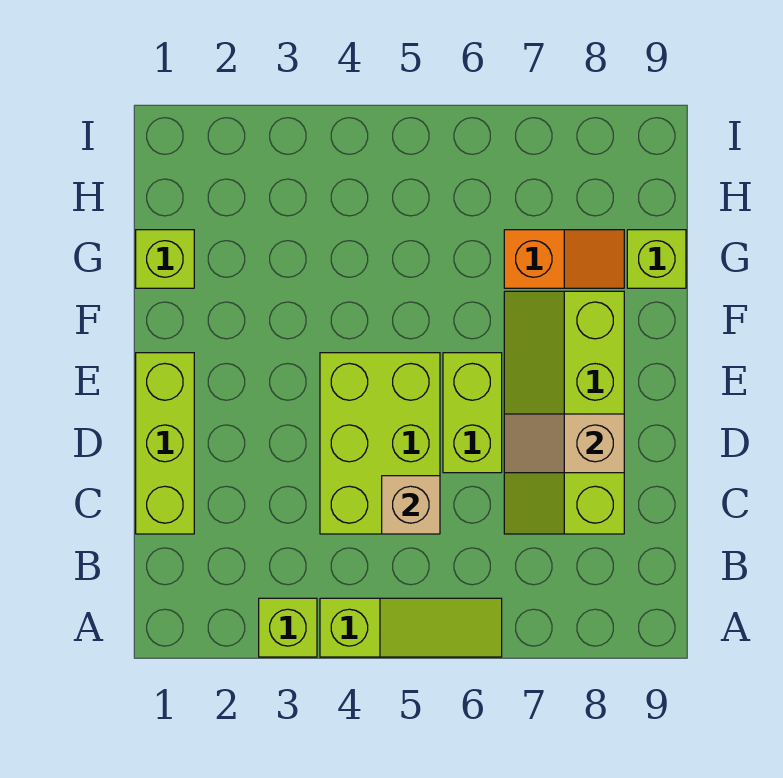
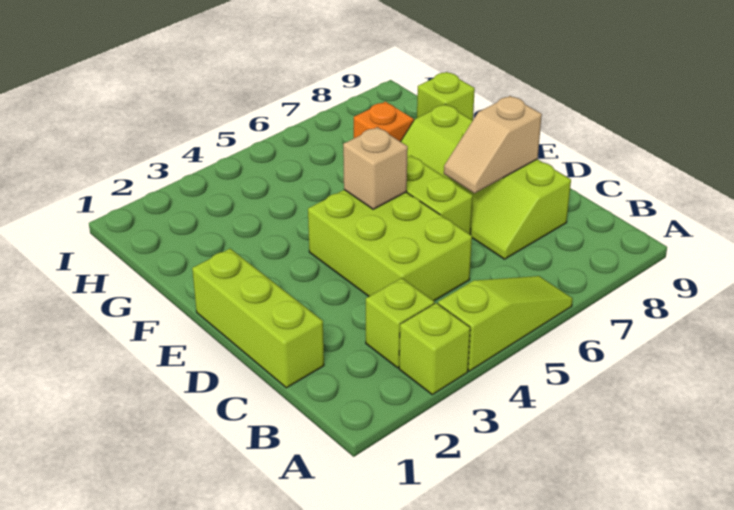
tan 1x1 brick [382,476,440,534] -> tan 1x1 brick moved to [343,127,408,209]
lime 1x1 brick [136,230,194,288] -> lime 1x1 brick moved to [366,278,434,368]

